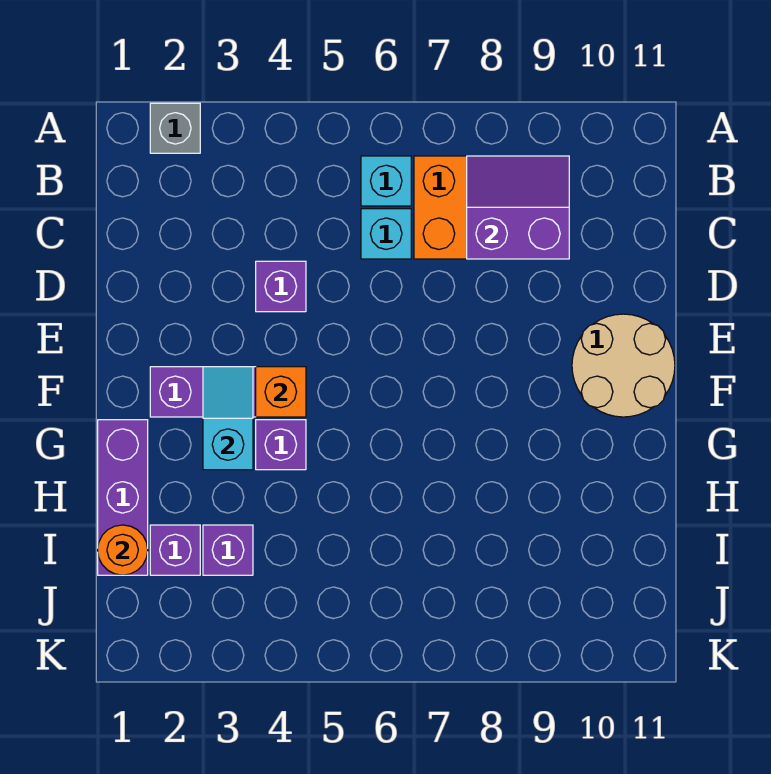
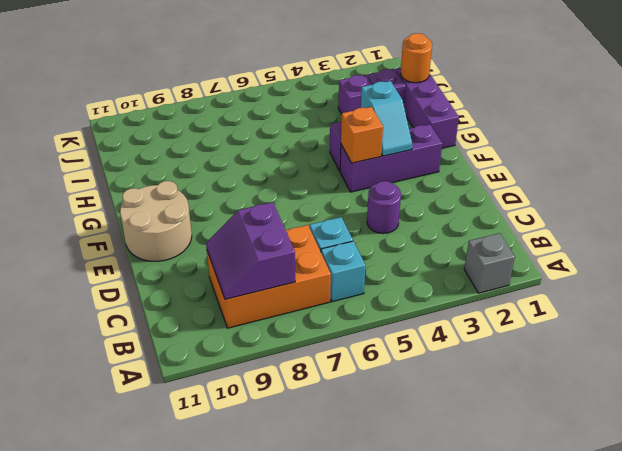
purple 2x2 slope [467,156,569,259] -> purple 2x2 slope turned to [206,202,295,299]
purple 1x1 brick [256,261,306,312] -> purple 1x1 round brick [367,181,401,234]

